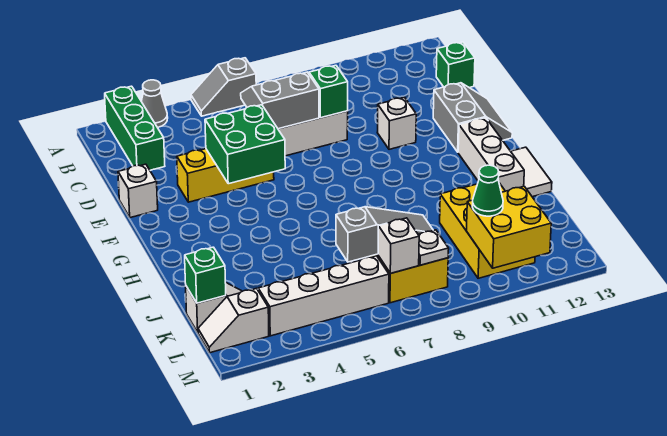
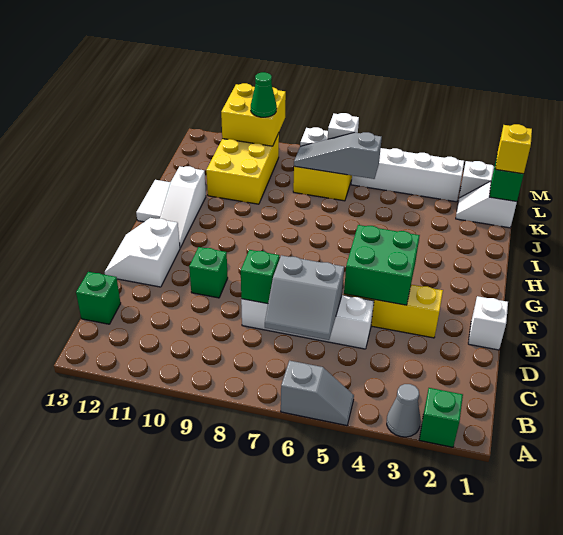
green 1x3 brick [105,86,165,170] -> green 1x1 brick [419,388,463,447]
white 1x1 brick [377,97,416,149] -> green 1x1 brick [189,247,228,298]
grey 2x2 slope [433,83,512,152] -> white 2x2 slope [105,218,180,287]
white 1x3 brick [458,118,524,191] -> white 1x3 slope [160,166,206,248]
none -> yellow 1x1 brick [495,124,532,174]

